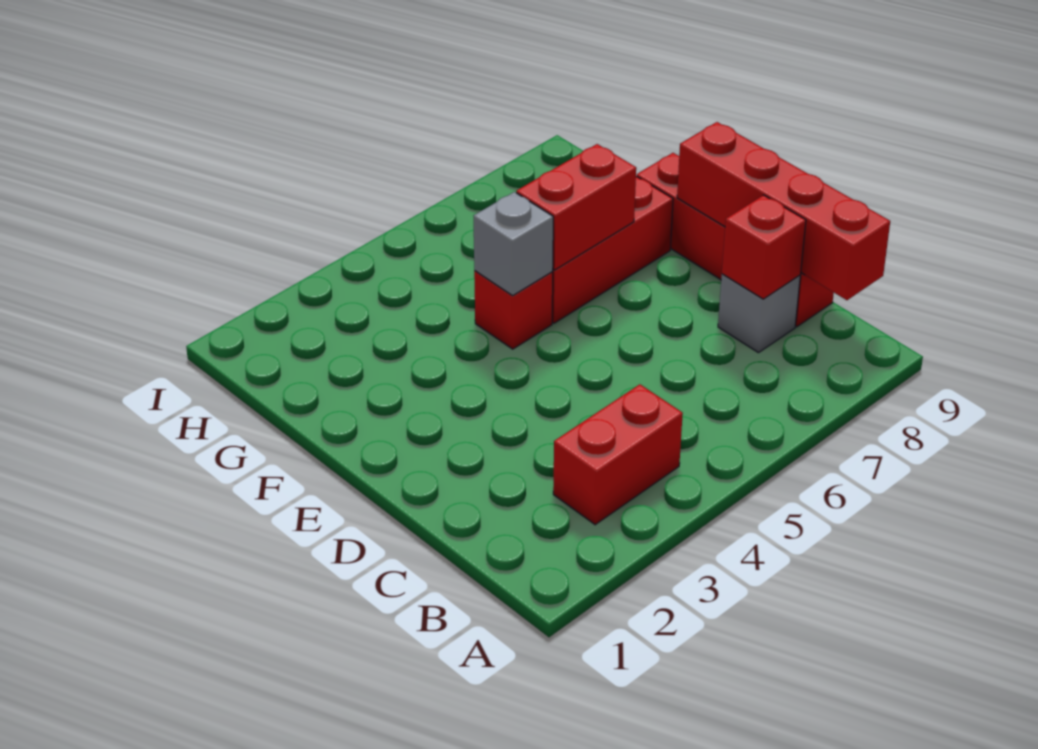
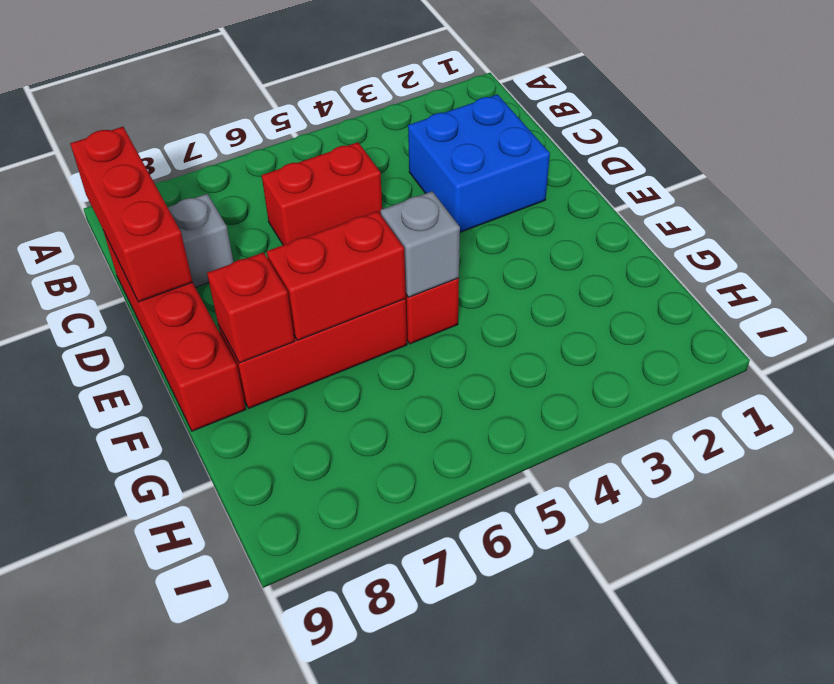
red 1x2 brick [553,384,683,525] -> red 1x2 brick moved to [262,142,382,245]
red 1x4 brick [677,122,890,300] -> red 1x3 brick [70,127,192,302]
none -> blue 2x2 brick [408,95,550,232]
red 1x1 brick [722,195,806,299] -> red 1x1 brick moved to [207,252,294,363]

